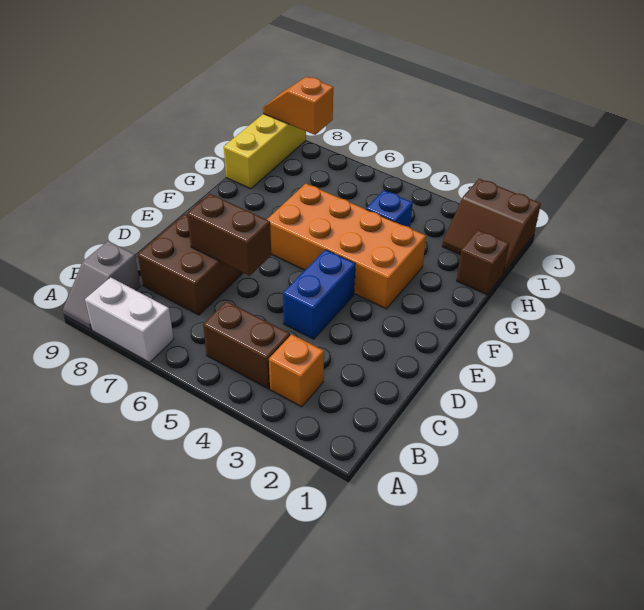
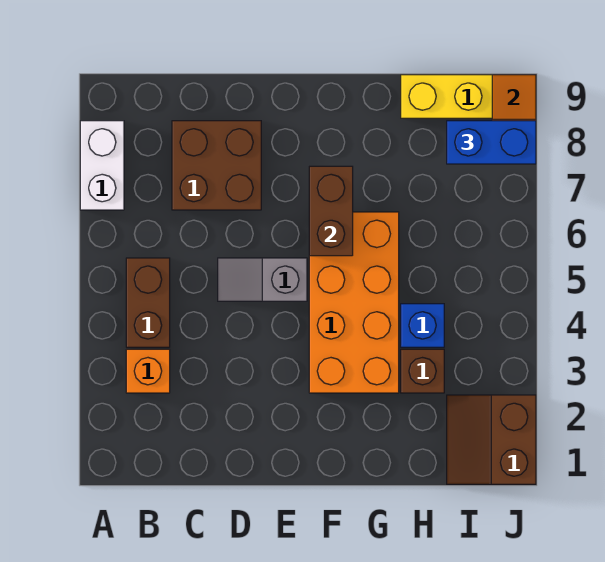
grey 1x2 slope [63,241,140,330] -> grey 1x2 slope moved to [218,258,307,301]
blue 1x2 brick [283,250,355,339] -> blue 1x2 brick moved to [447,121,536,164]
brown 1x2 brick [187,194,271,276] -> brown 1x2 brick moved to [309,166,353,256]
brown 1x1 brick [457,230,509,295] -> brown 1x1 brick moved to [401,349,444,393]

